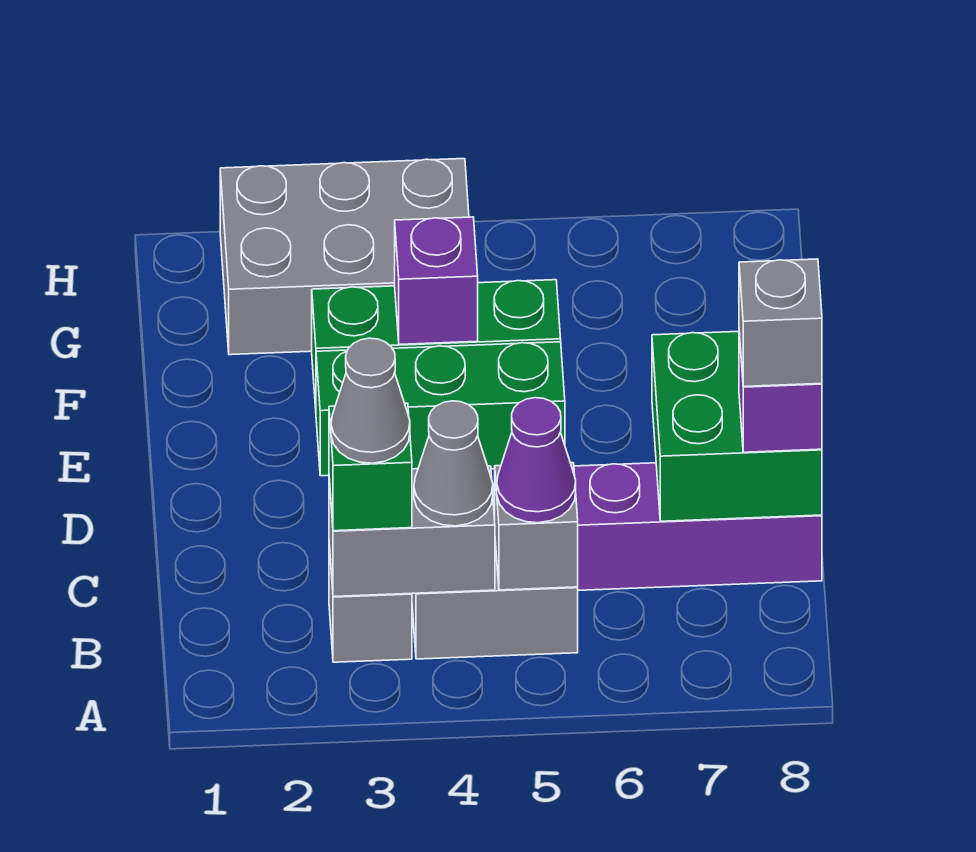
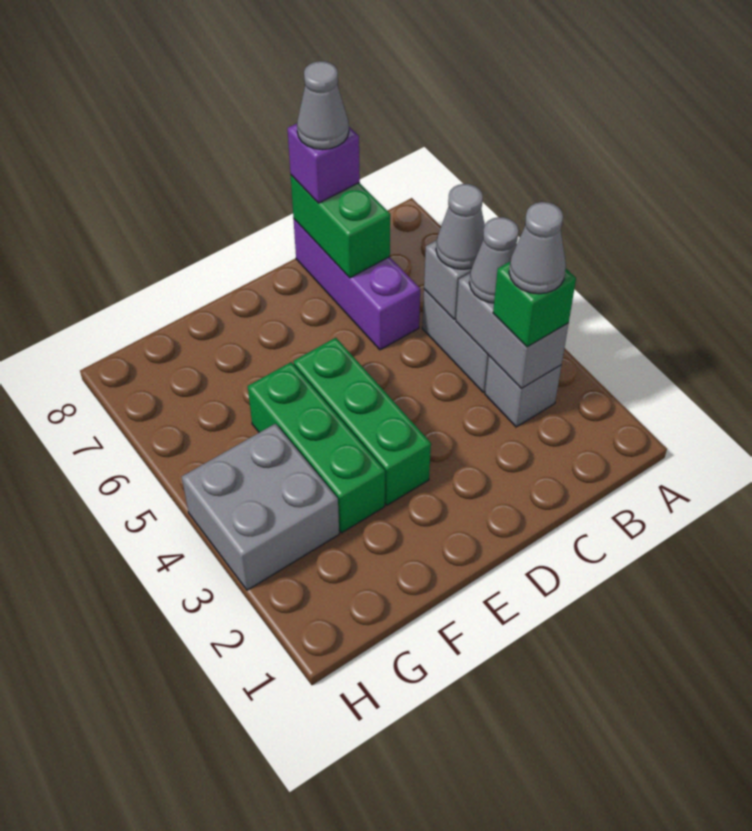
purple 1x1 cone [497,398,576,523] -> grey 1x1 cone [436,184,485,269]
green 2x2 brick [652,331,822,521] -> green 1x2 brick [291,175,390,278]
grey 1x1 brick [739,259,822,387] -> grey 1x1 cone [297,61,349,150]
purple 1x1 brick [395,217,478,345] -> none
grey 2x3 brick [220,159,469,355] -> grey 2x2 brick [182,424,339,590]

